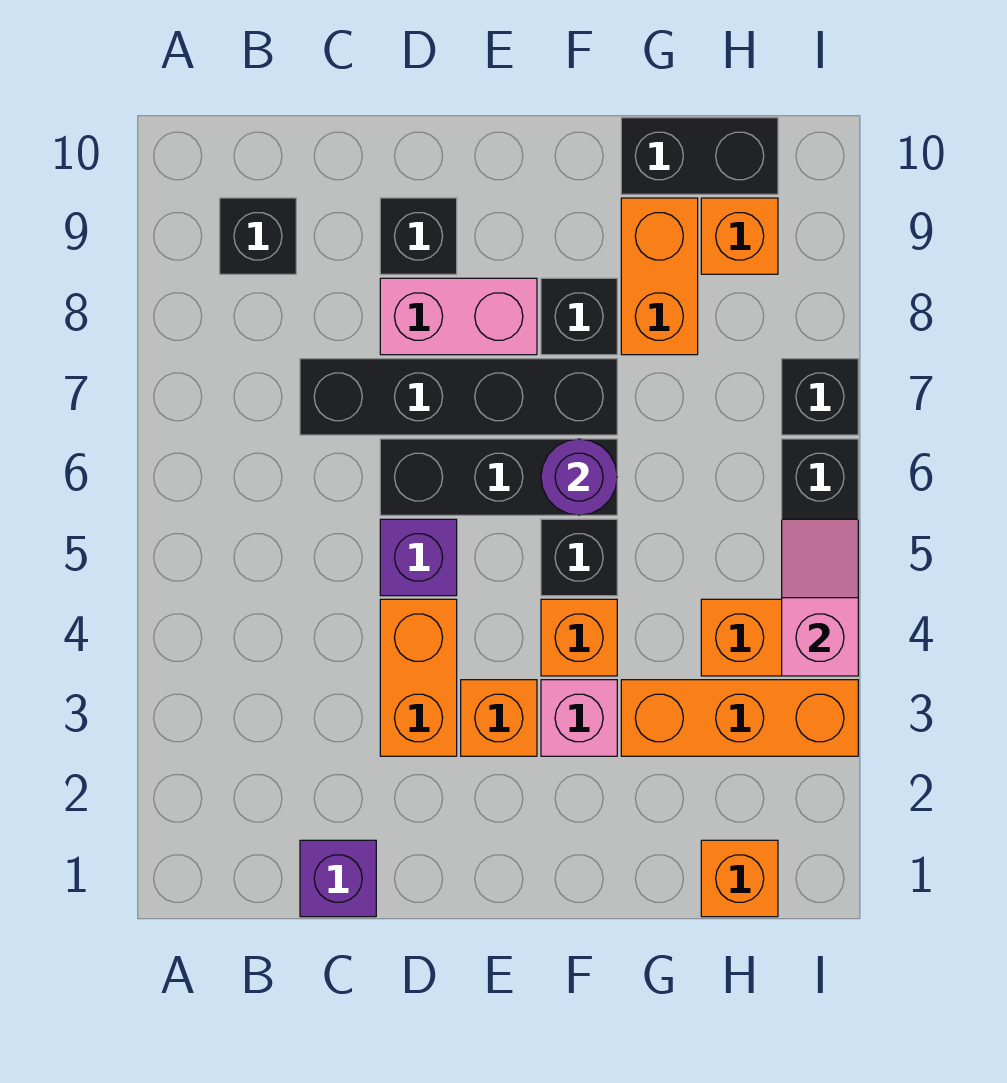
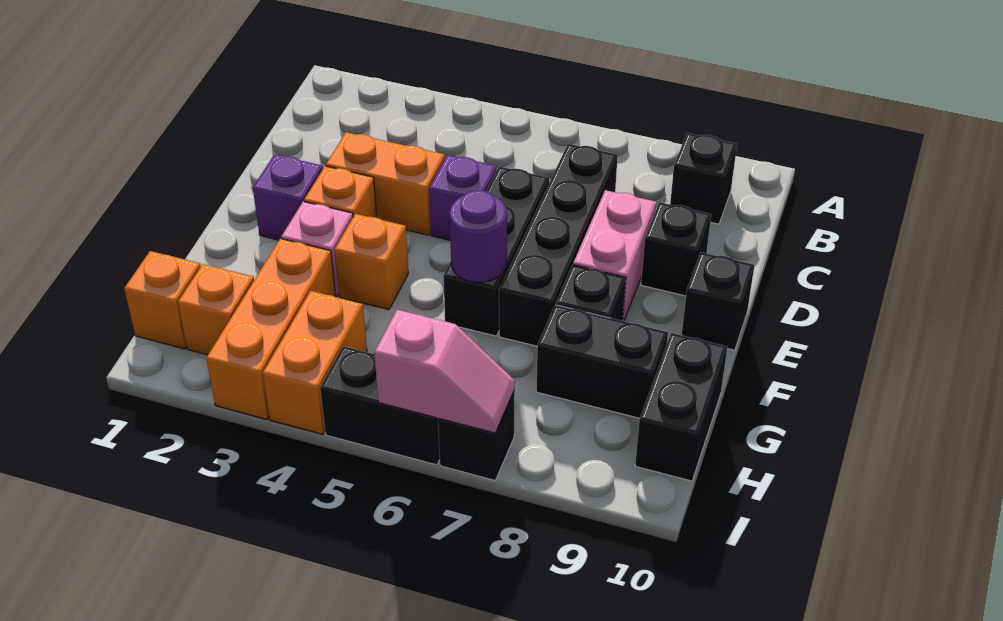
purple 1x1 brick [300,840,376,917] -> purple 1x1 brick moved to [253,155,323,240]
black 1x1 brick [541,519,617,596] -> black 1x1 brick moved to [682,252,754,350]
orange 1x2 brick [621,198,698,355] -> black 1x2 brick [536,305,668,418]
orange 1x1 brick [701,198,778,274] -> orange 1x1 brick moved to [178,264,254,355]
pink 1x2 slope [782,519,858,676] -> pink 1x2 slope moved to [374,310,515,433]

